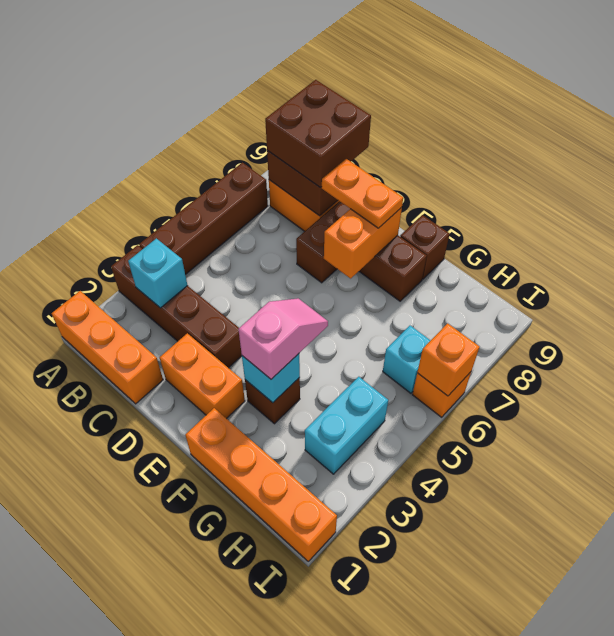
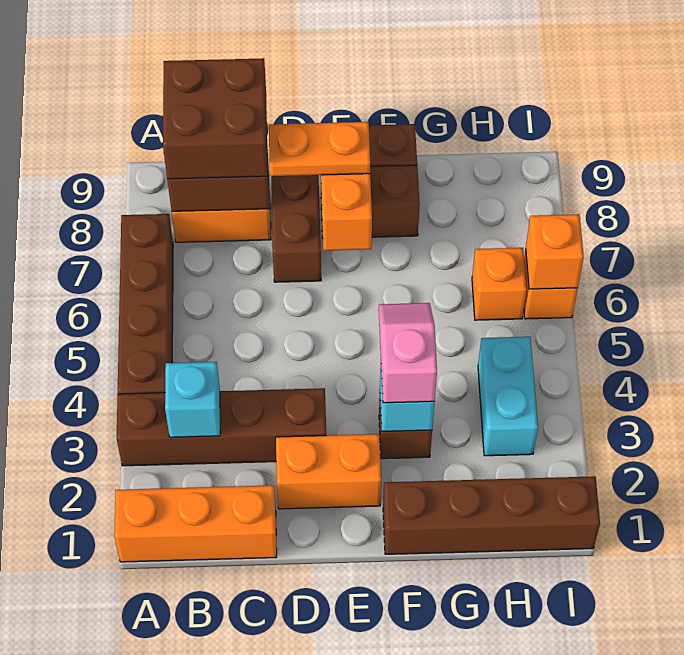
orange 1x4 brick [185,408,337,561] -> brown 1x4 brick [383,476,600,554]
cyan 1x1 brick [383,325,431,393] -> orange 1x1 brick [472,248,527,320]

